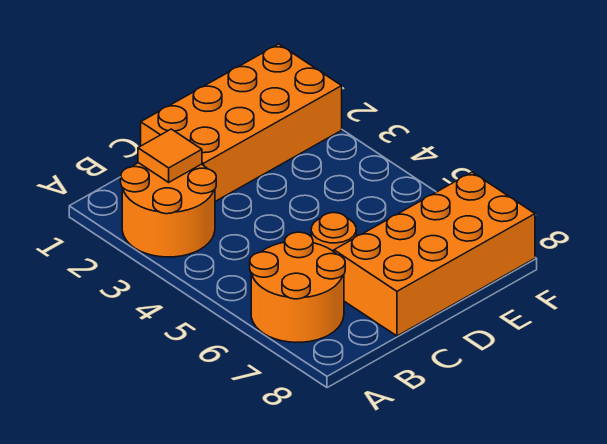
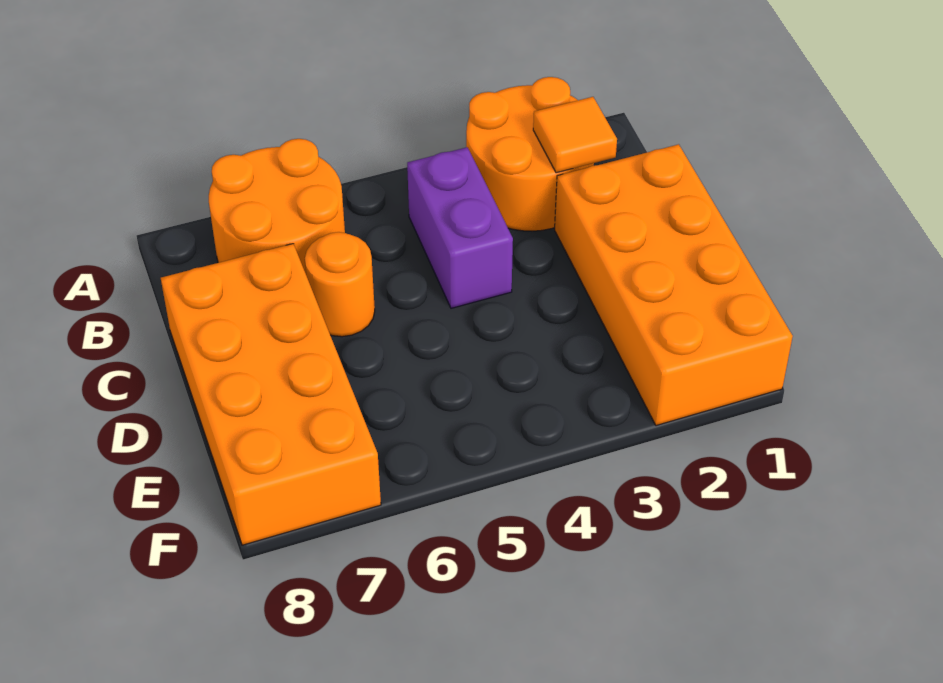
none -> purple 1x2 brick [407,147,513,308]

